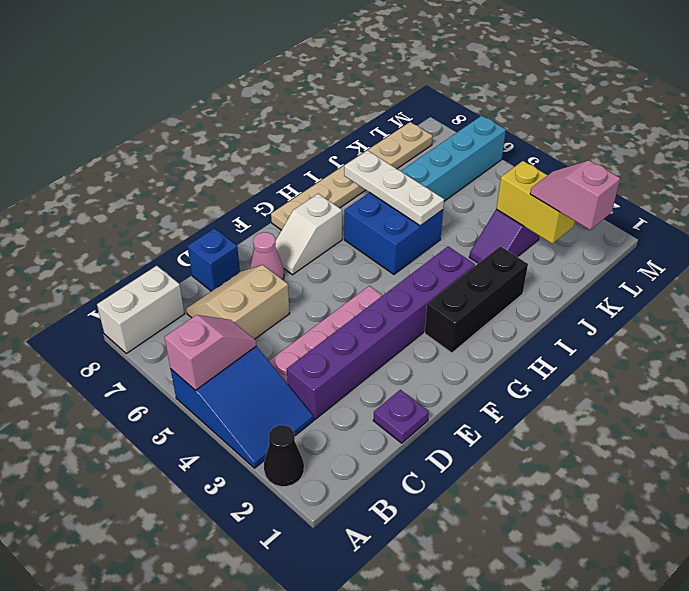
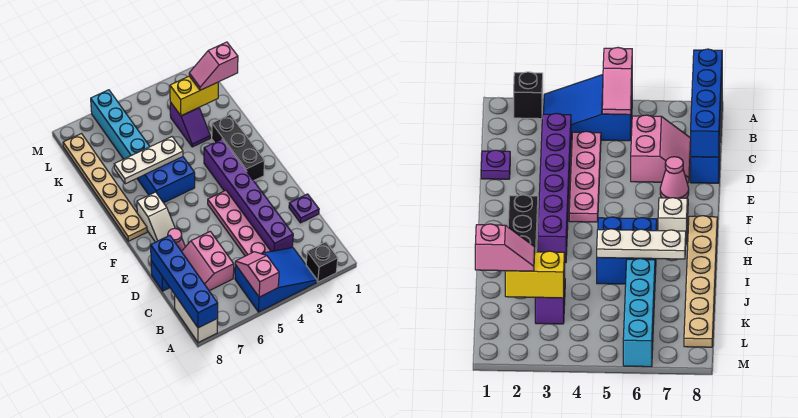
black 1x1 cone [264,425,304,487] -> black 1x1 brick [306,242,338,282]
none -> blue 1x4 brick [151,235,218,328]
tan 2x2 slope [186,265,290,339] -> pink 2x2 slope [182,231,234,291]

